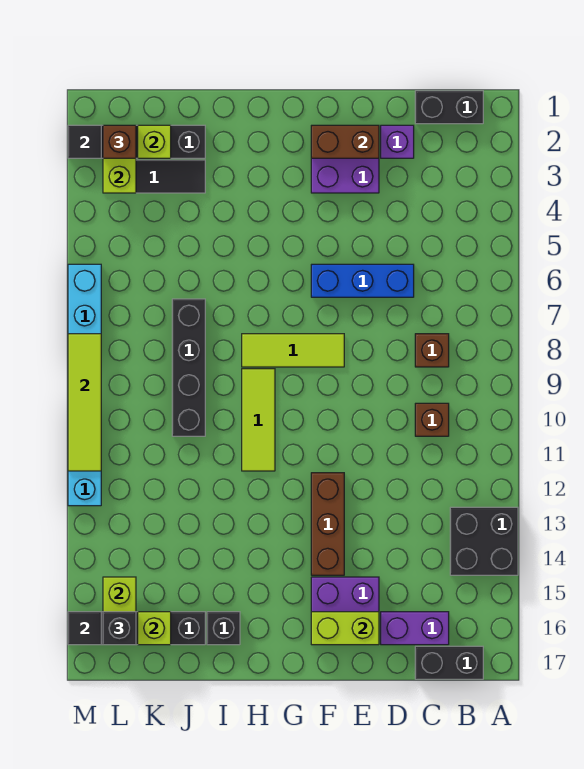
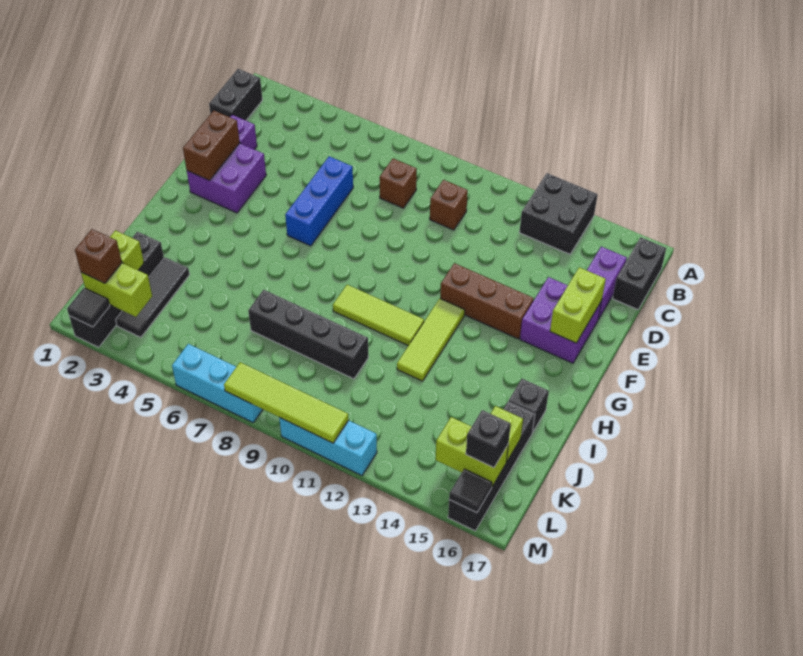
lime 1x3 tile [242,334,344,367] -> lime 1x3 tile moved to [397,299,465,381]

